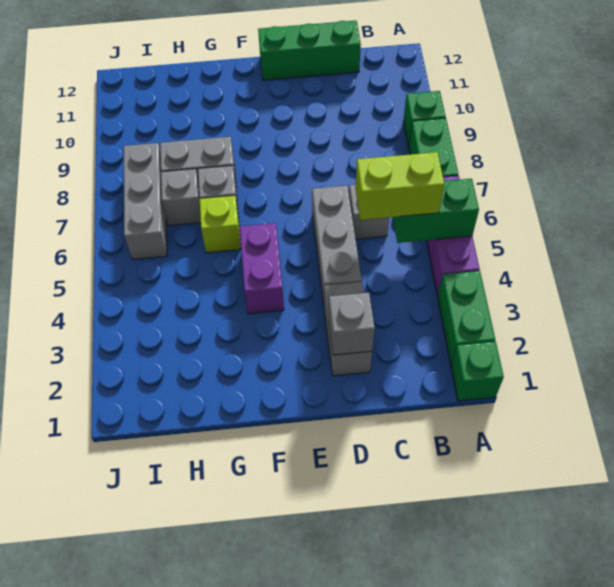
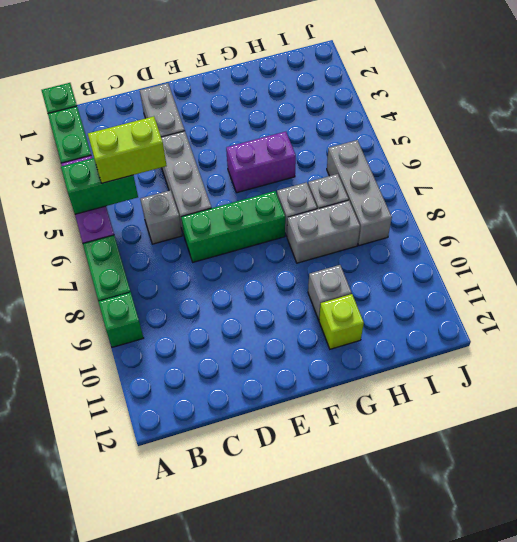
green 1x3 brick [258,21,361,80] -> green 1x3 brick moved to [181,191,285,262]
grey 1x1 brick [329,293,375,355] -> grey 1x1 brick moved to [308,265,352,320]
purple 1x2 brick [240,223,284,314] -> purple 1x2 brick turned to [226,132,296,193]
lime 1x1 brick [200,196,241,253] -> lime 1x1 brick moved to [319,294,364,349]

